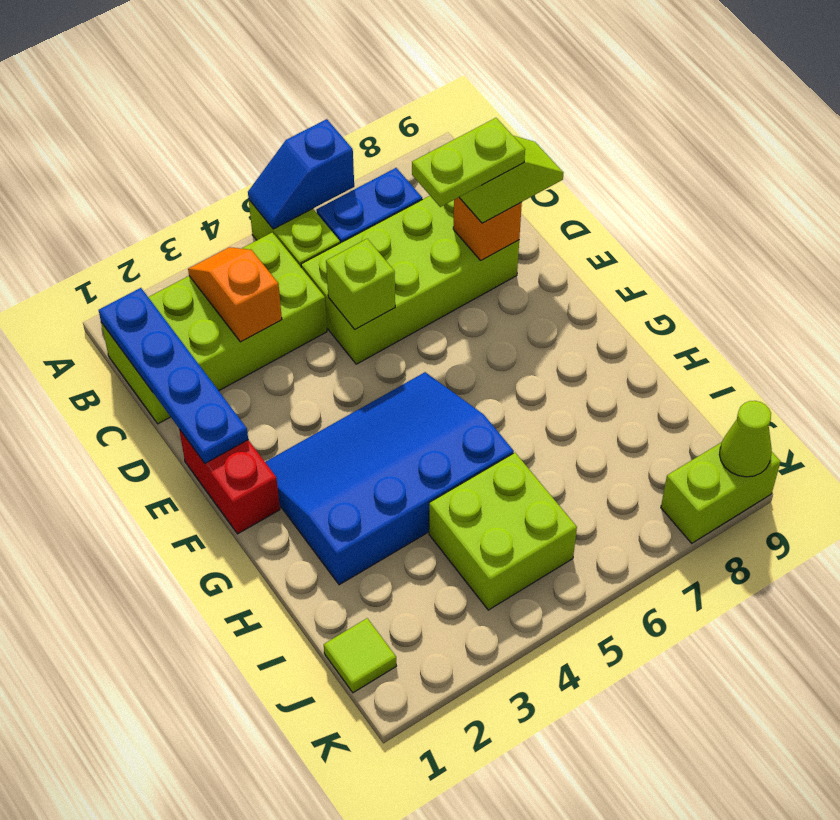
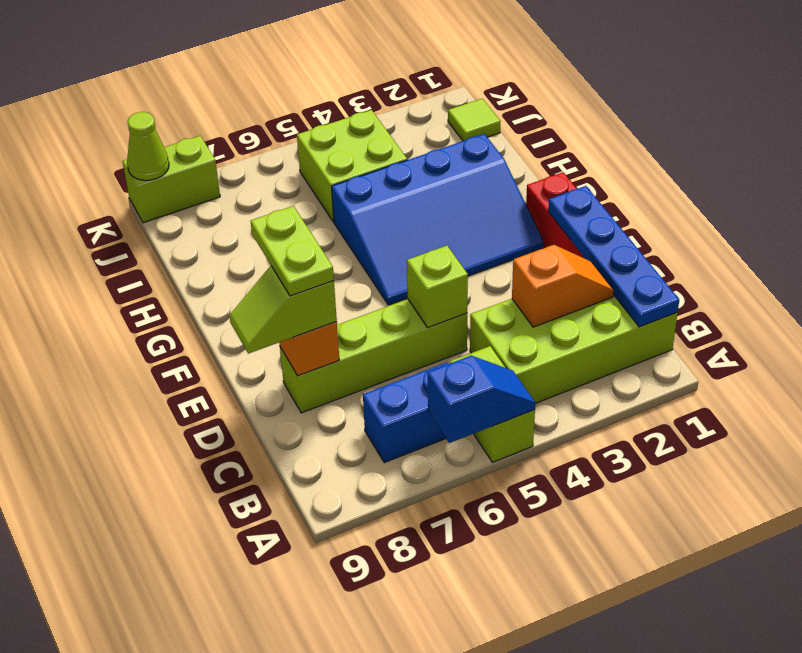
orange 1x2 slope [188,247,282,342] -> orange 1x2 slope turned to [512,245,614,327]
lime 2x4 brick [301,196,519,364] -> lime 1x4 brick [280,299,467,413]
lime 1x2 plate [412,118,525,207] -> lime 1x2 plate turned to [251,206,334,296]

